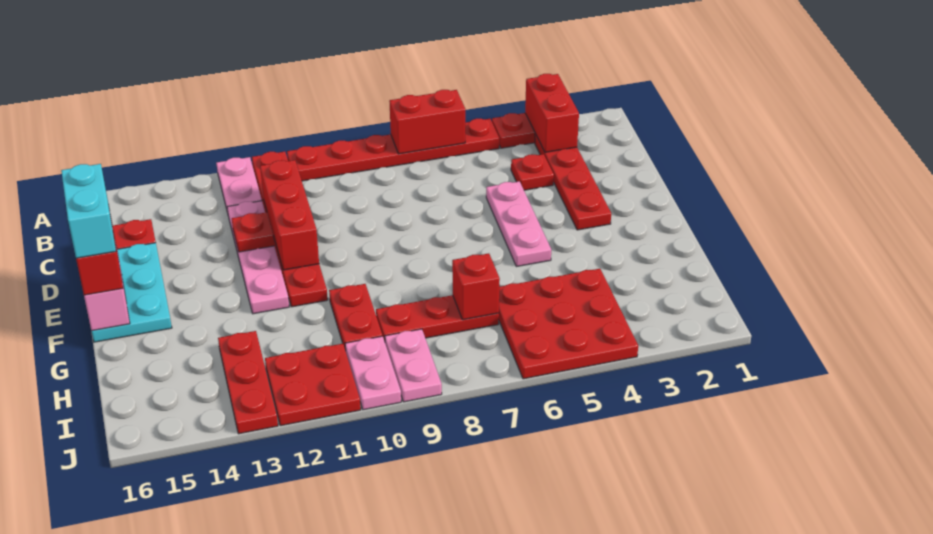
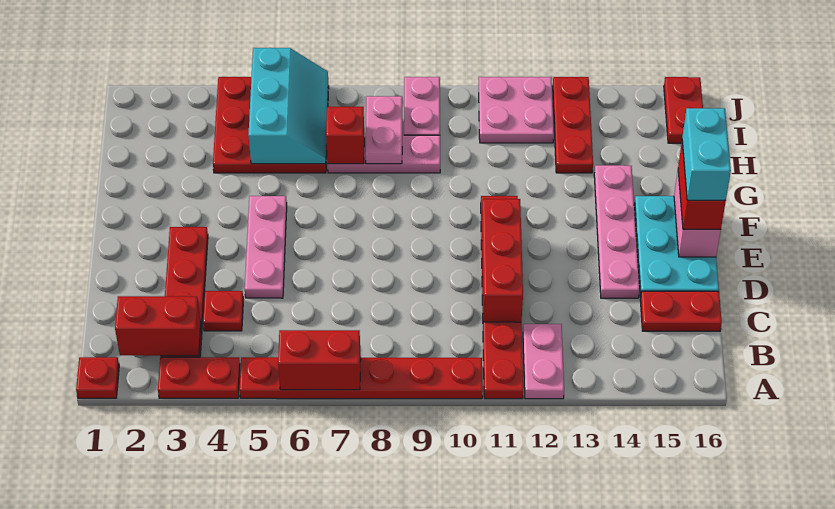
red 1x2 brick [525,74,579,152] -> red 1x2 brick turned to [115,296,201,356]
pink 1x4 plate [227,201,289,314] -> pink 1x4 plate moved to [594,165,640,298]
red 1x1 plate [232,212,274,252] -> red 1x1 plate moved to [76,357,119,398]
red 1x2 plate [329,284,382,351] -> red 1x2 plate moved to [664,77,703,143]
none -> cyan 2x3 slope [248,48,328,164]
red 1x3 plate [376,295,499,341] -> pink 1x3 plate [328,135,440,173]
pink 1x2 plate [345,336,401,410] -> pink 1x2 plate moved to [365,96,402,164]
red 2x2 plate [265,344,361,426] -> pink 2x2 plate [479,77,554,143]

